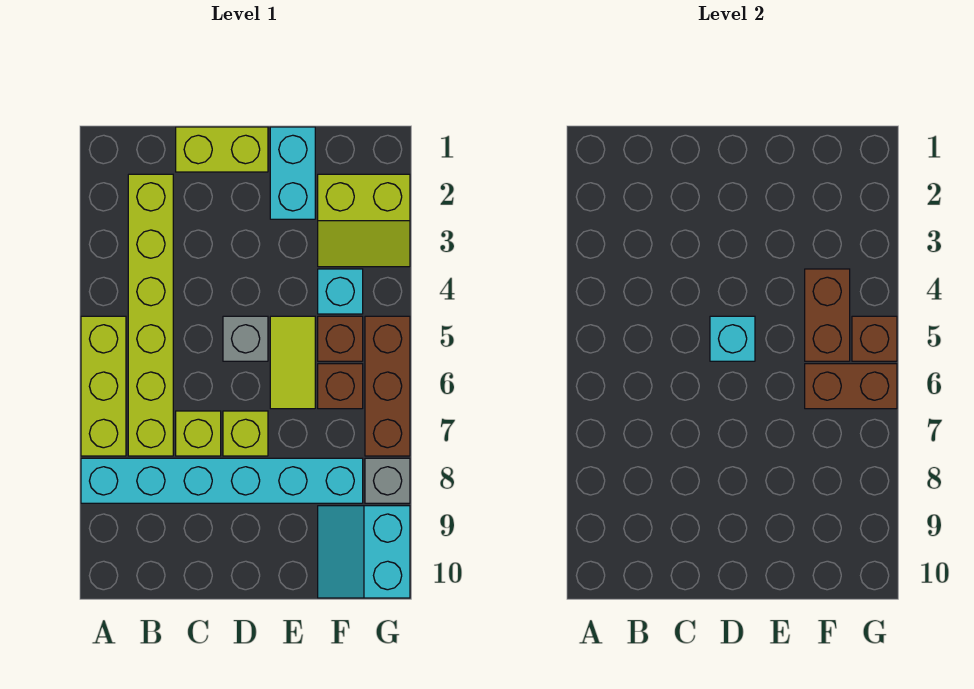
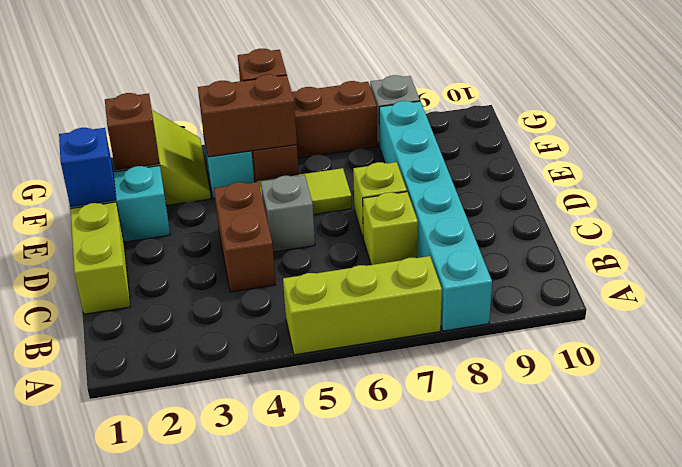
lime 1x6 brick [128,174,173,456] -> none
cyan 1x1 brick [710,316,755,361] -> none
none -> blue 1x1 brick [59,128,116,207]
brown 1x1 brick [318,364,363,409] -> brown 1x1 brick moved to [105,93,159,170]
brown 1x2 brick [805,364,897,409] -> brown 1x2 brick moved to [214,182,276,292]
cyan 2x2 slope [318,506,410,598] -> none

